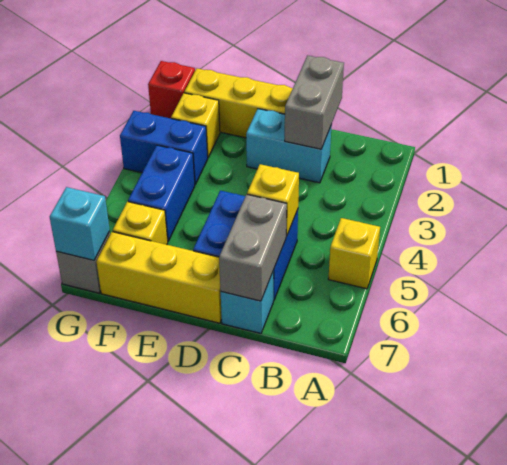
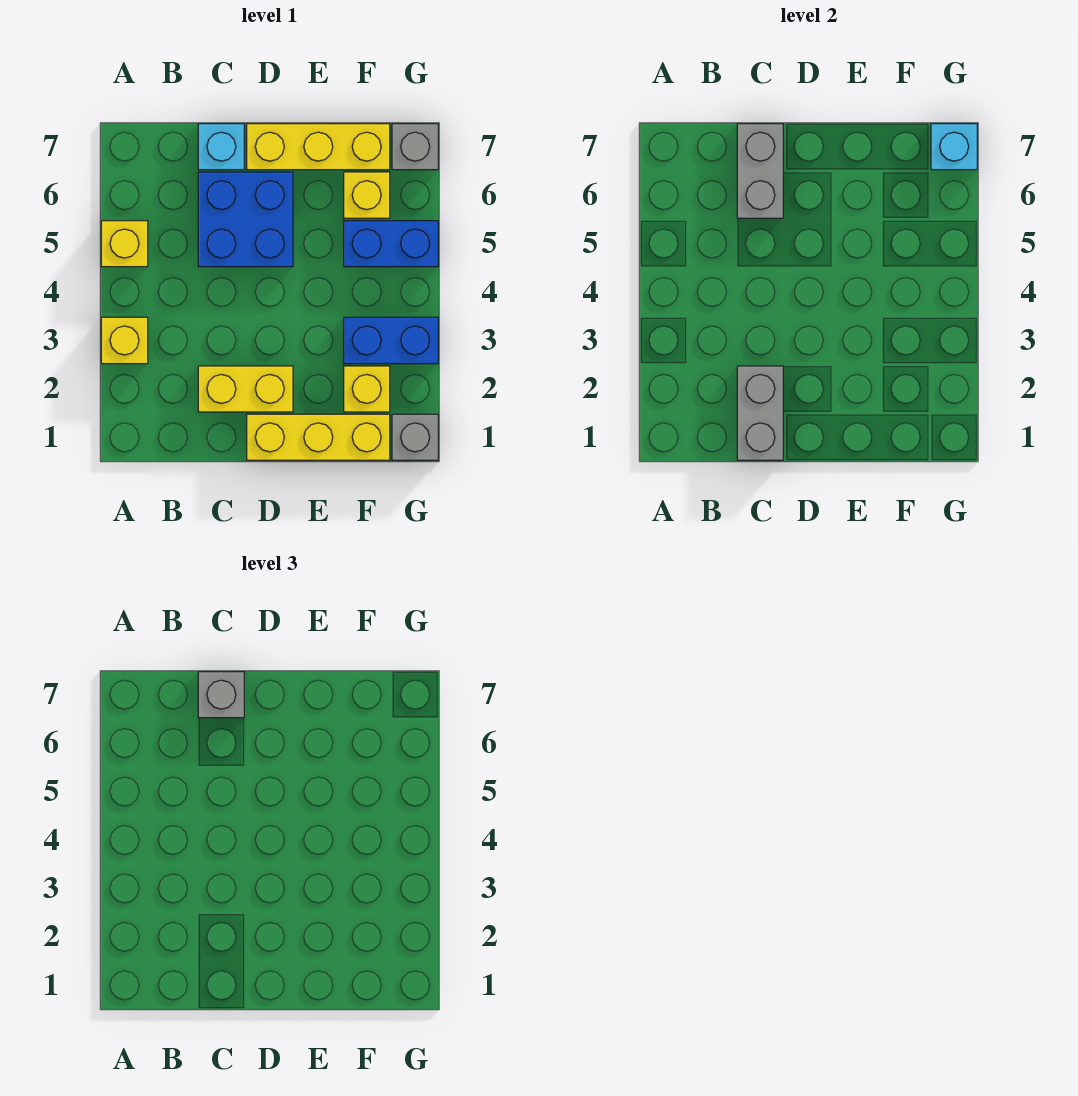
cyan 1x2 brick [246,109,332,183] -> yellow 1x2 brick [198,366,293,412]
yellow 1x1 brick [247,164,299,236] -> yellow 1x1 brick moved to [101,317,148,364]
none -> grey 1x1 brick [198,672,244,718]
blue 1x2 brick [128,145,195,241] -> blue 1x2 brick turned to [344,221,438,267]
red 1x1 brick [148,61,195,118] -> grey 1x1 brick [392,414,438,460]

